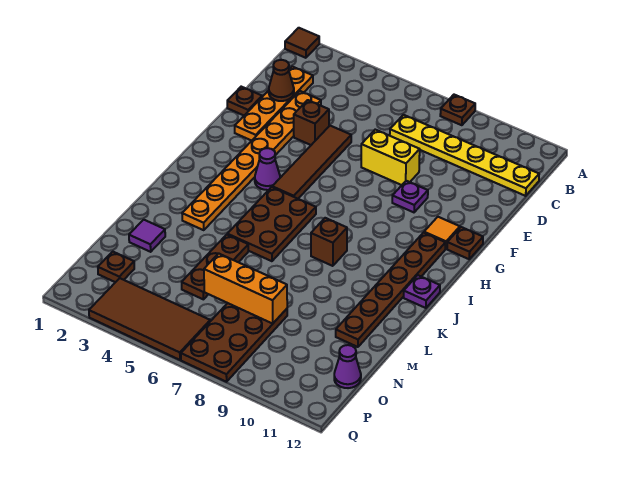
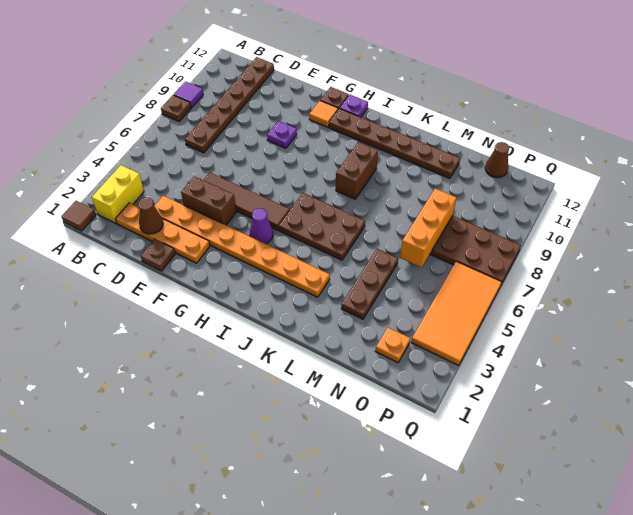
yellow 1x6 plate [390,115,539,196] -> brown 1x6 plate [185,57,274,153]
brown 1x1 brick [294,100,329,145] -> brown 1x2 brick [181,176,236,225]
yellow 1x2 brick [361,130,420,185] -> yellow 1x2 brick moved to [92,165,144,223]
brown 1x1 brick [311,218,347,266] -> brown 1x2 brick [336,142,378,199]
purple 1x1 plate [404,275,440,308] -> purple 1x1 plate moved to [340,95,368,117]
brown 1x3 plate [182,235,248,299] -> brown 1x3 plate turned to [341,249,398,319]
purple 1x1 tile [129,220,165,252] -> purple 1x1 tile moved to [174,82,203,108]
brown 1x1 plate [98,252,134,282] -> orange 1x1 plate [375,328,410,363]
purple 1x1 cone [334,345,361,388] -> brown 1x1 cone [485,142,509,178]
brown 2x4 tile [89,278,210,360] -> orange 2x4 tile [411,261,502,366]

